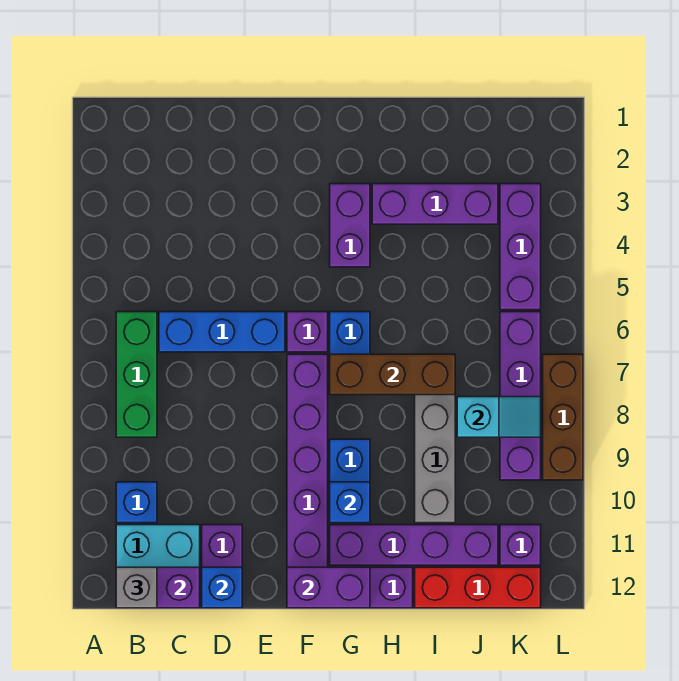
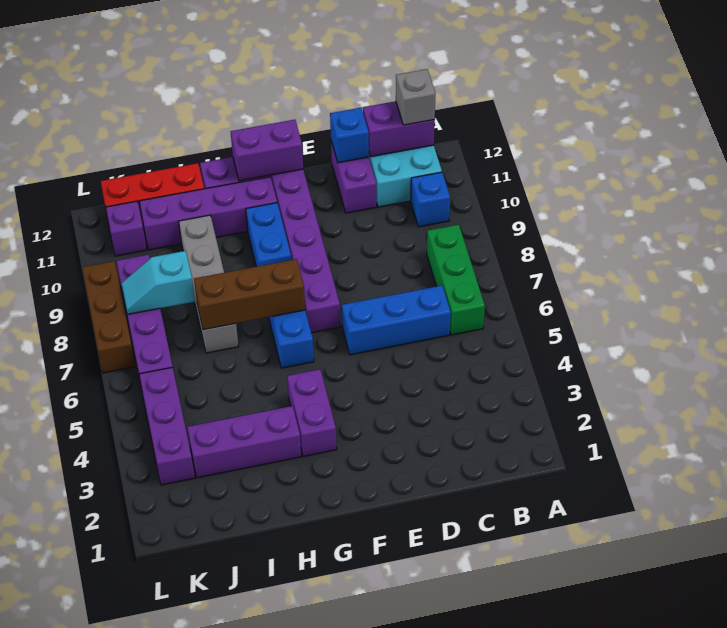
purple 1x1 brick [287,312,328,352] -> none
blue 1x1 brick [330,482,370,523] -> none

